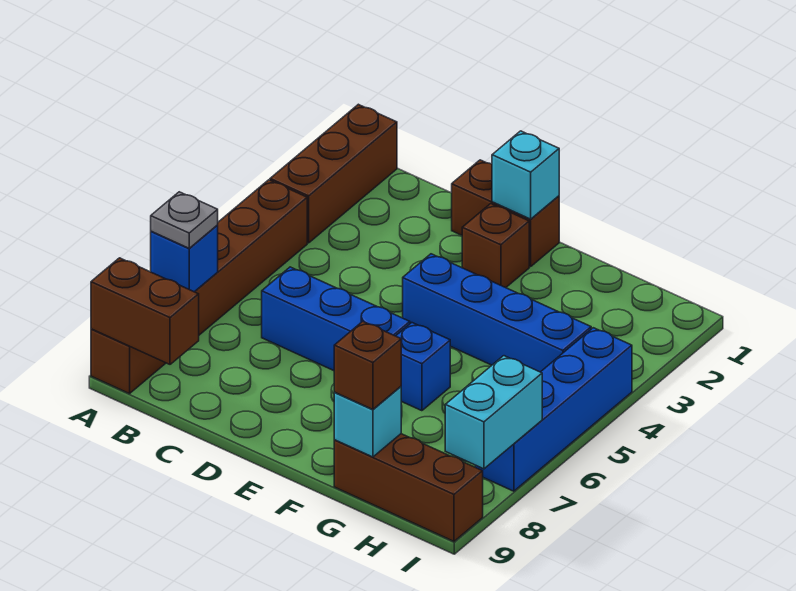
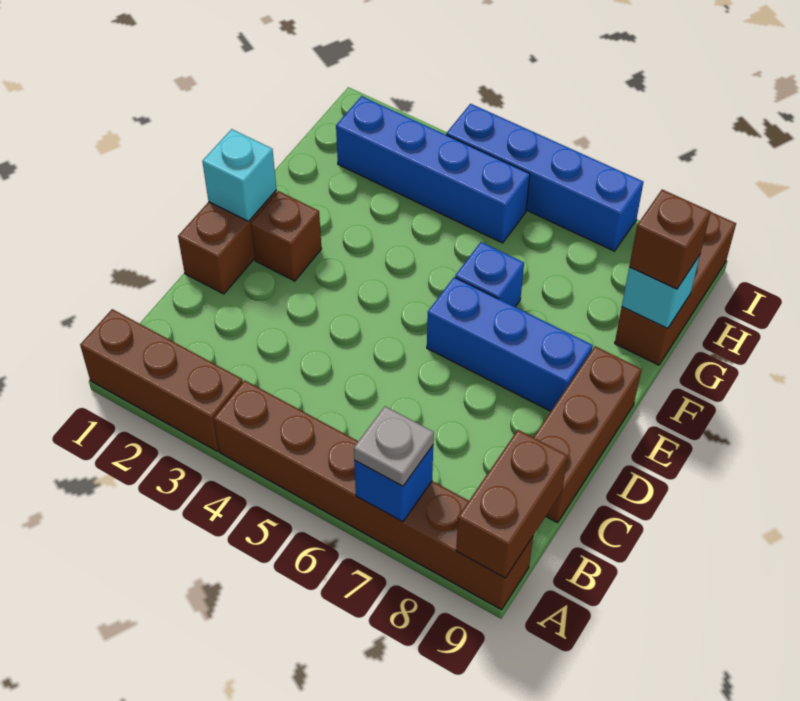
blue 1x3 brick [262,267,410,371] -> blue 1x3 brick turned to [427,277,593,411]
none -> brown 1x3 brick [533,346,641,523]
blue 1x4 brick [403,254,591,372] -> blue 1x4 brick turned to [336,96,530,243]
cyan 1x2 brick [445,356,542,469] -> none

